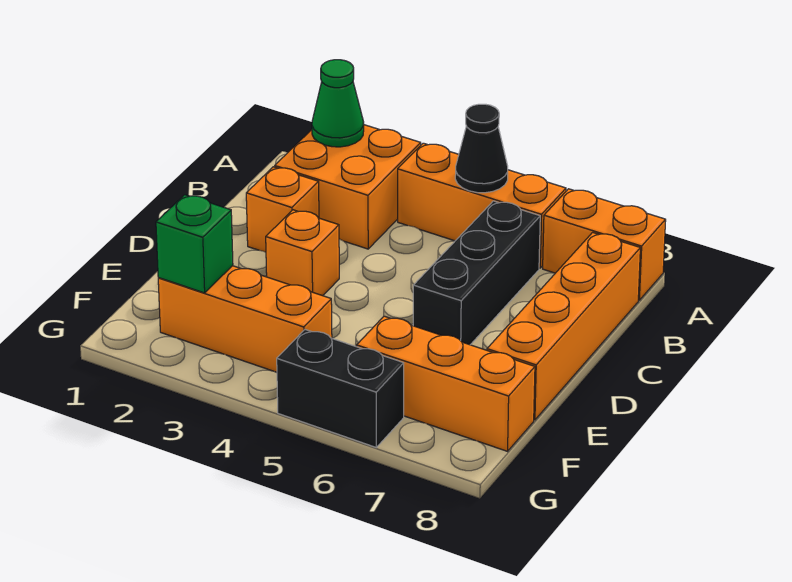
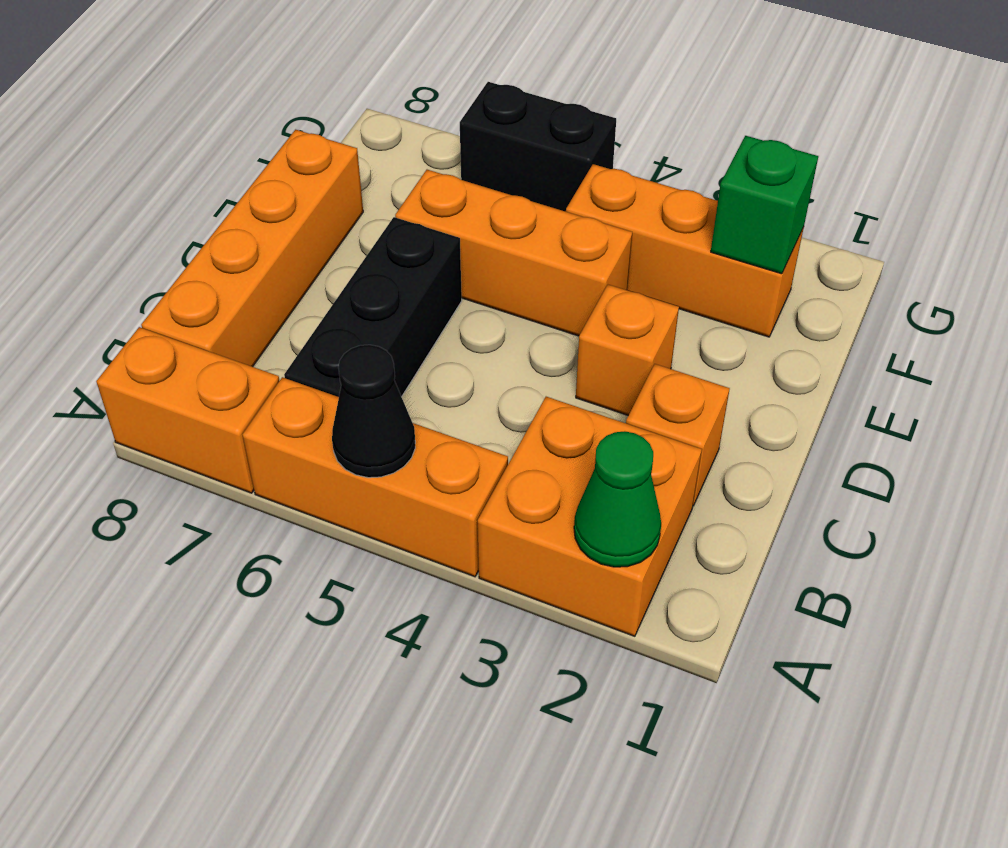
orange 1x3 brick [357,316,535,451] -> orange 1x3 brick moved to [395,170,632,336]

